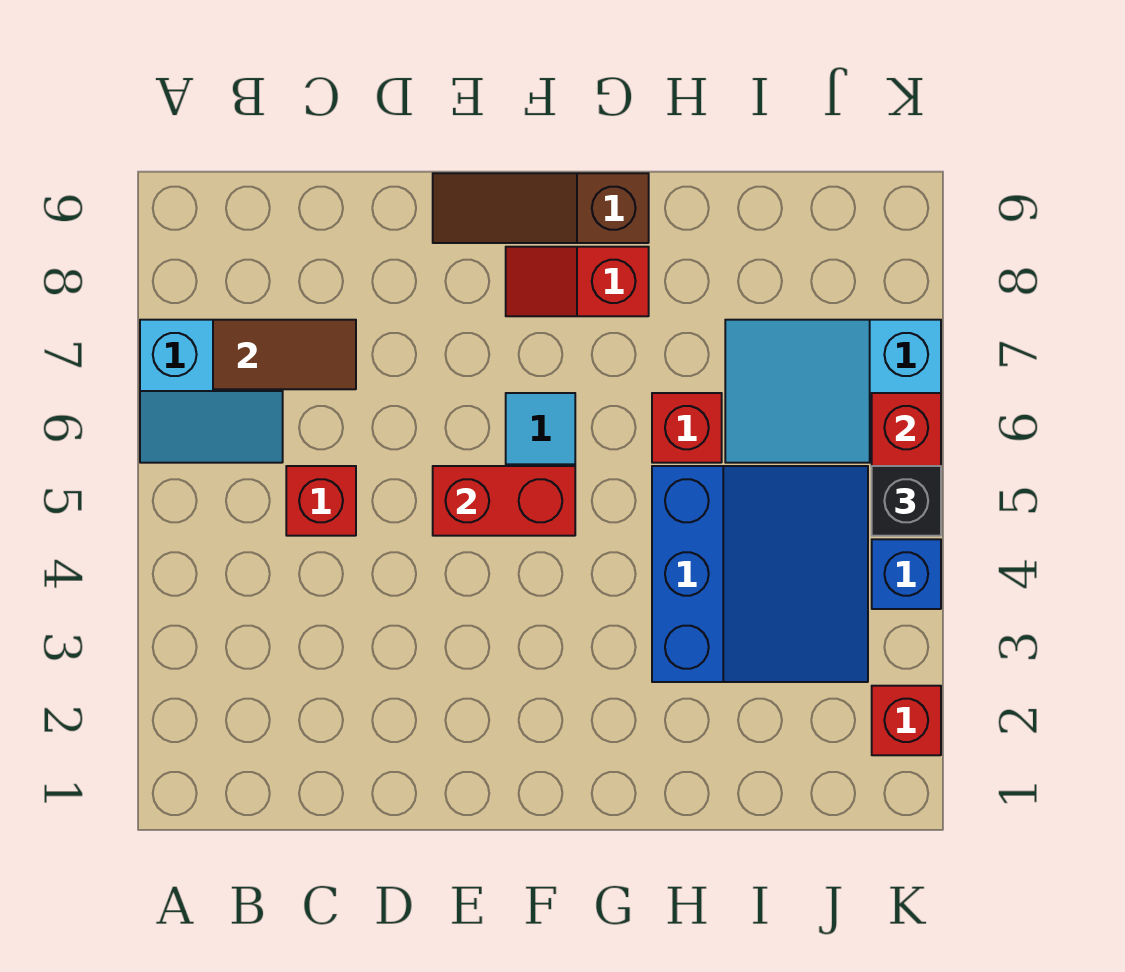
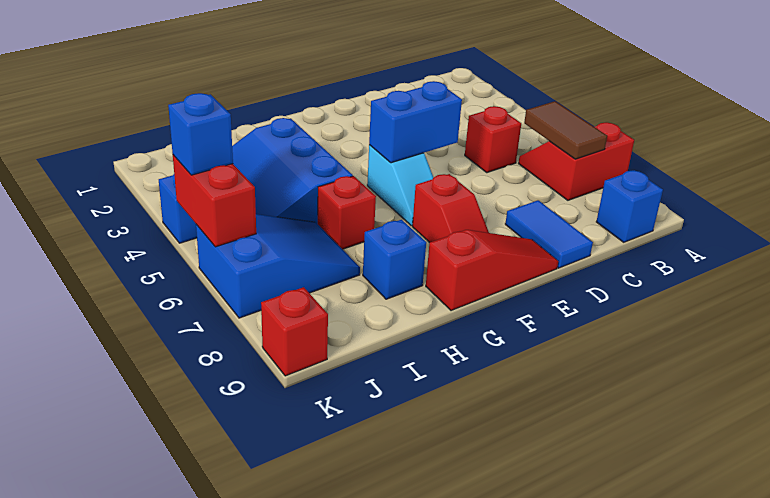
cyan 2x2 slope [140,320,283,463] -> red 2x2 slope [518,122,634,200]
brown 1x2 tile [213,320,356,389] -> brown 1x2 tile turned to [524,101,607,159]
none -> blue 1x1 brick [596,170,663,242]
none -> blue 1x2 tile [505,200,593,268]
red 1x2 brick [433,466,575,536] -> blue 1x2 brick [369,81,462,163]
brown 1x3 slope [433,173,649,243] -> red 1x3 slope [426,230,558,311]
red 1x2 slope [506,247,649,316] -> red 1x2 slope turned to [412,174,489,243]
none -> blue 1x1 brick [363,220,426,299]
cyan 2x3 slope [725,320,941,463] -> blue 2x3 slope [196,214,360,318]
red 1x1 brick [872,686,941,755] -> red 1x1 brick moved to [261,287,328,376]
black 1x1 brick [872,466,941,536] -> blue 1x1 brick [168,93,233,175]

